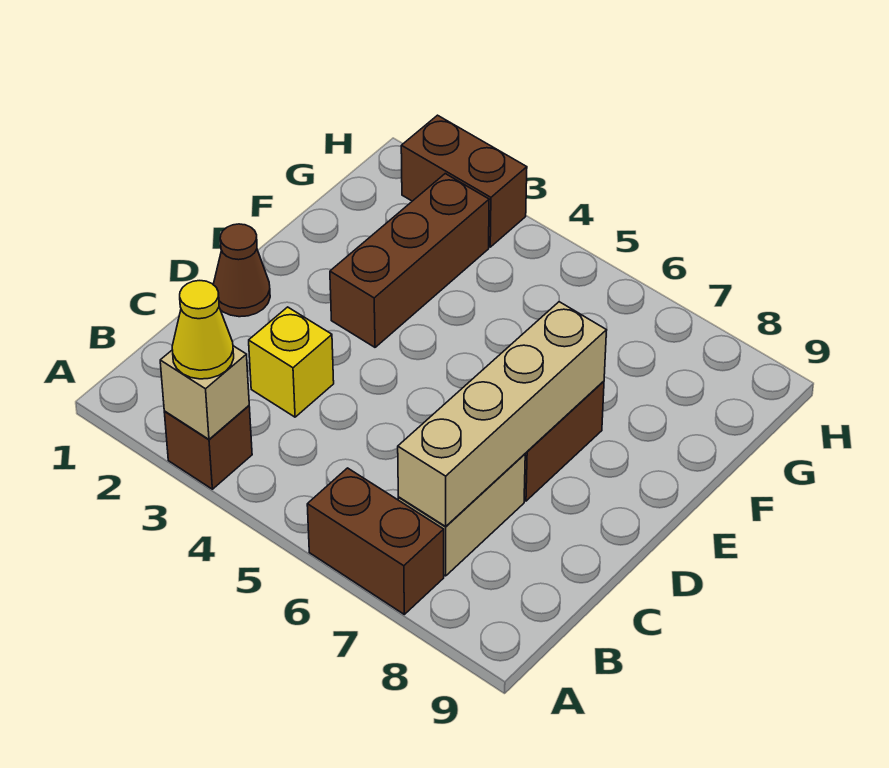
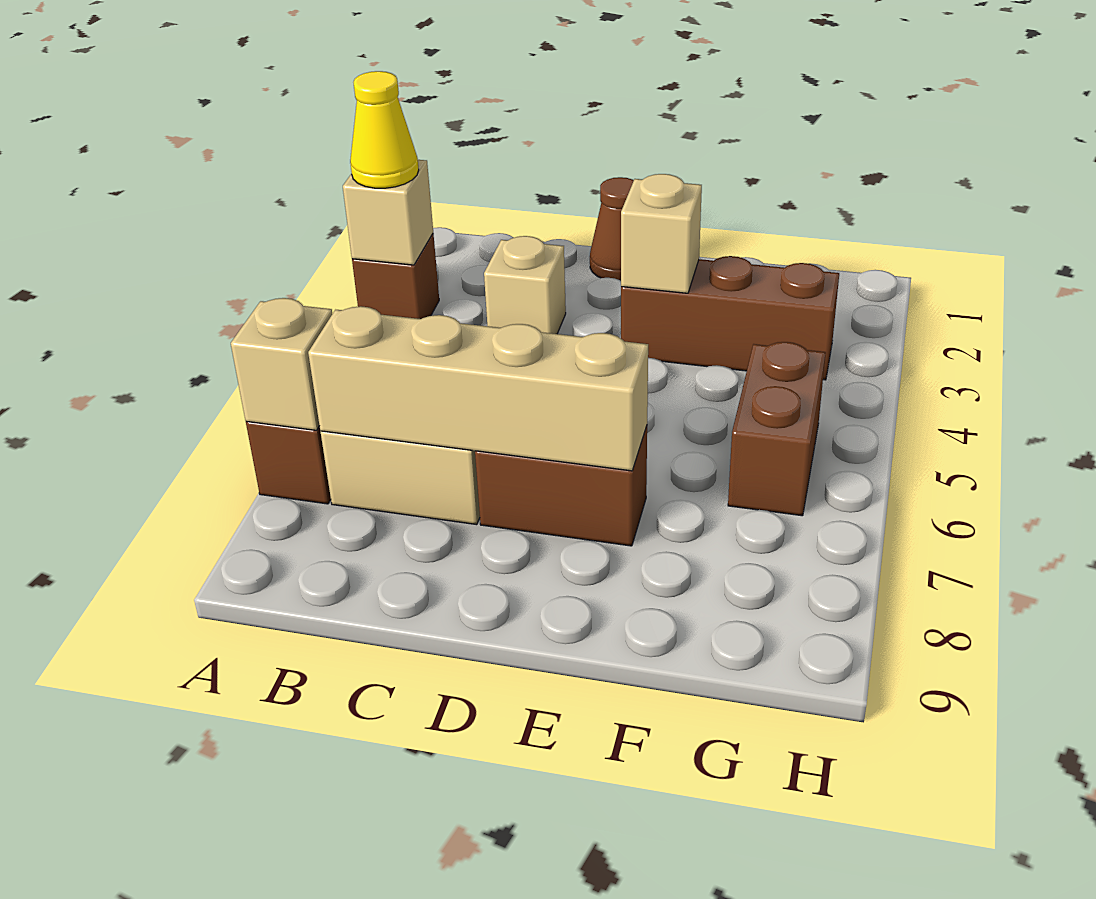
none -> tan 1x1 brick [231,298,332,430]
yellow 1x1 brick [249,307,334,417] -> tan 1x1 brick [484,236,566,334]
none -> tan 1x1 brick [621,174,702,293]
brown 1x2 brick [401,115,527,247] -> brown 1x2 brick moved to [728,342,826,516]

